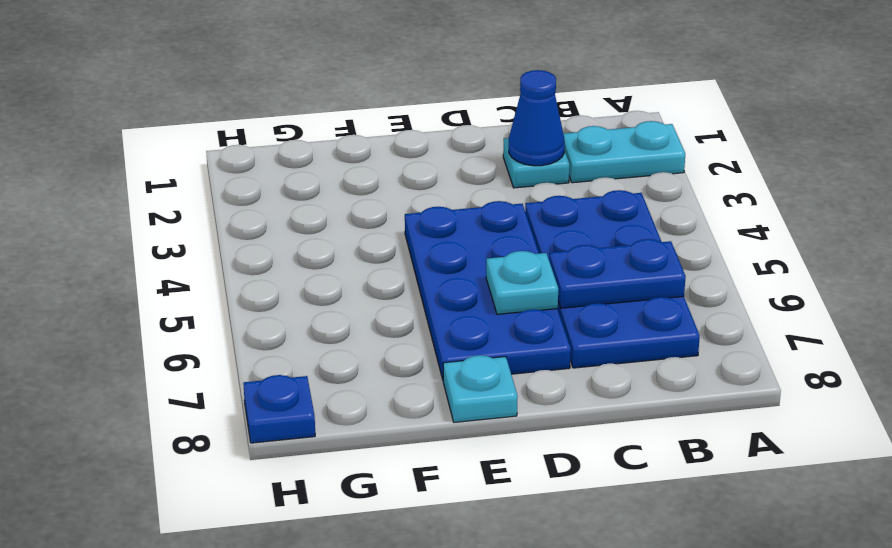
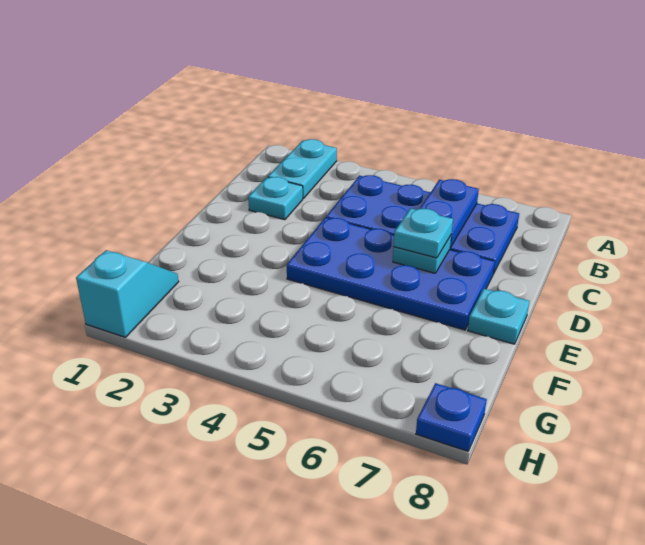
blue 1x1 cone [509,70,565,166] -> none
none -> cyan 1x1 plate [393,208,453,258]
none -> cyan 1x2 slope [76,250,179,337]

